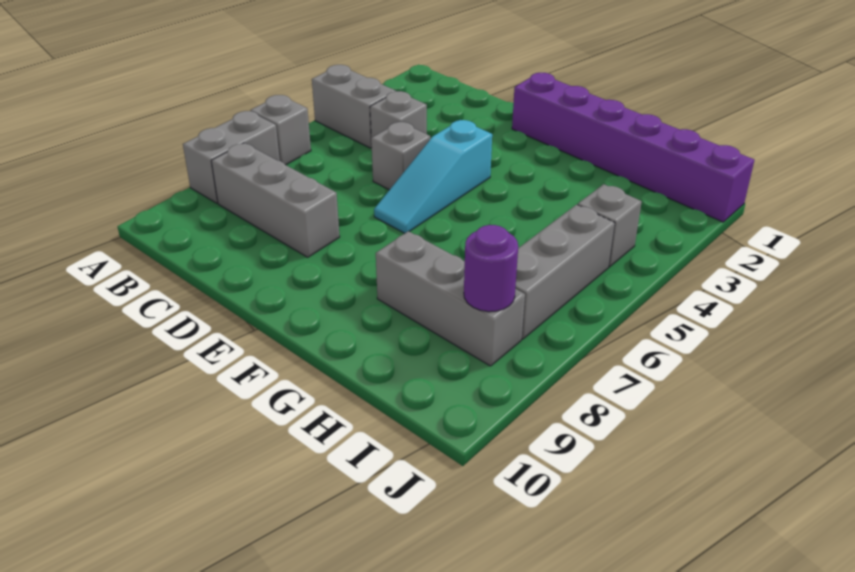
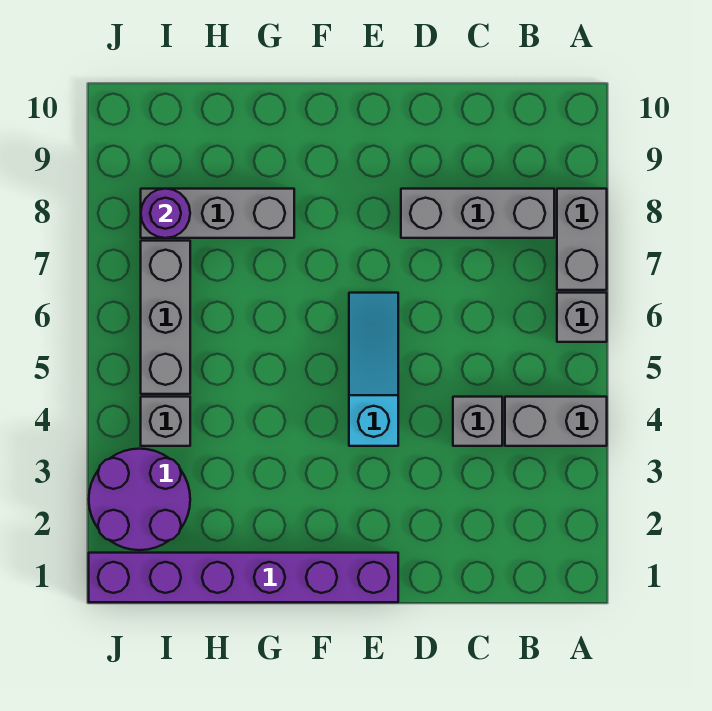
grey 1x1 brick [371,122,430,190] -> none
none -> purple 2x2 round brick [89,449,190,550]

